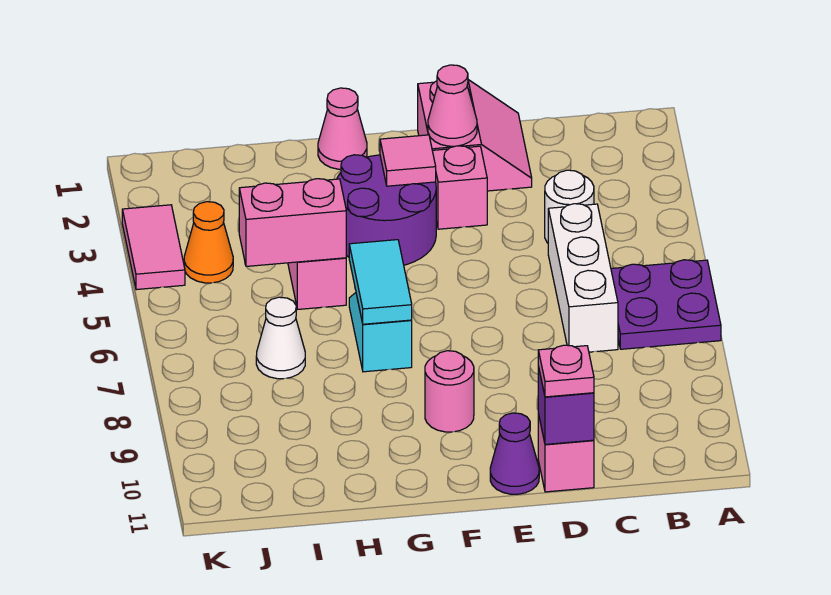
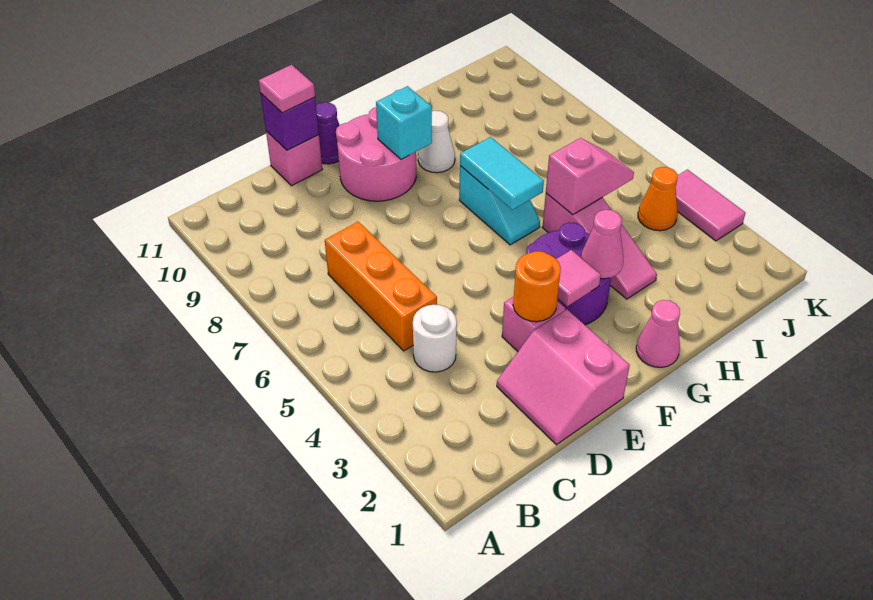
purple 2x2 plate [611,260,721,349] -> none
white 1x3 brick [548,204,618,352] -> orange 1x3 brick [325,222,437,351]
pink 1x1 plate [538,345,594,397] -> pink 1x1 tile [259,65,315,113]
pink 1x1 cone [428,65,477,146] -> pink 1x1 cone moved to [581,210,624,279]
none -> orange 1x1 round brick [513,251,561,322]
pink 1x1 round brick [425,351,474,432] -> pink 2x2 round brick [336,107,416,201]
none -> cyan 1x1 brick [376,86,432,160]
pink 1x2 brick [239,179,346,266] -> pink 1x2 slope [546,138,634,215]
white 1x1 cone [256,297,305,379] -> white 1x1 cone moved to [418,111,455,173]

